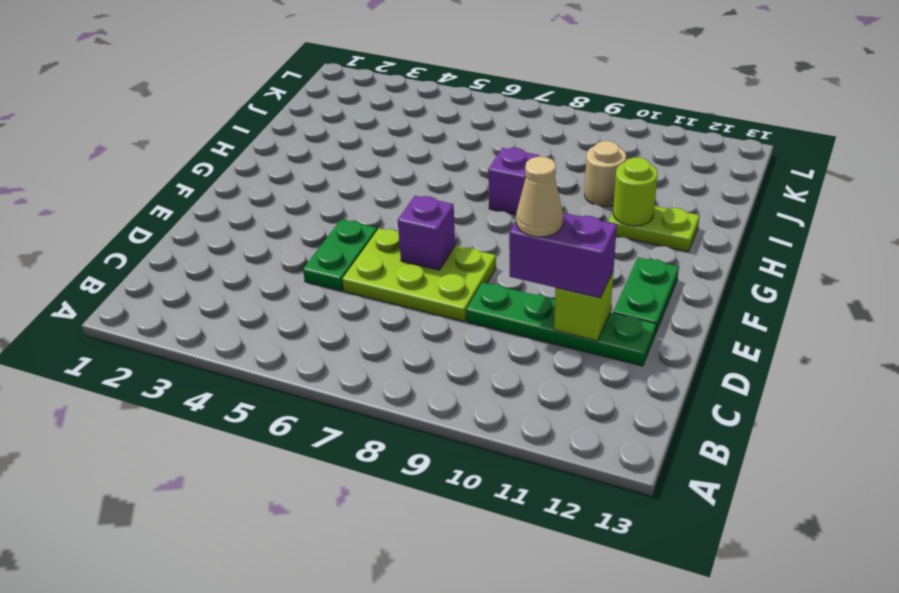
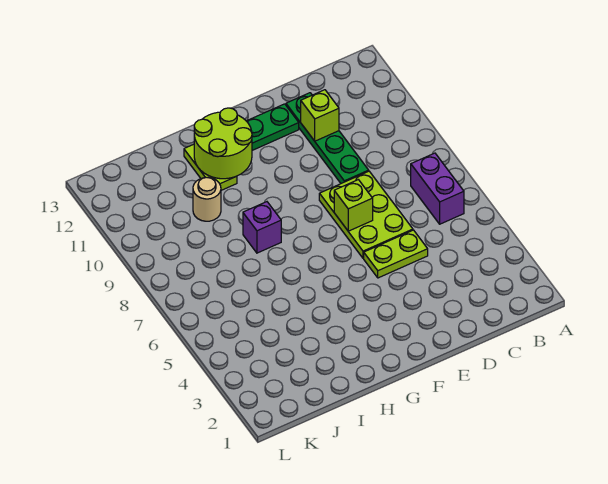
green 1x2 plate [303,220,377,291] -> lime 1x2 plate [364,230,428,278]
purple 1x2 brick [509,213,617,298] -> purple 1x2 brick moved to [411,153,464,224]
tan 1x1 cone [516,157,564,237] -> none
purple 1x1 brick [398,196,455,270] -> lime 1x1 brick [334,180,373,231]
lime 1x1 round brick [613,157,658,226] -> lime 2x2 round brick [194,108,252,179]

